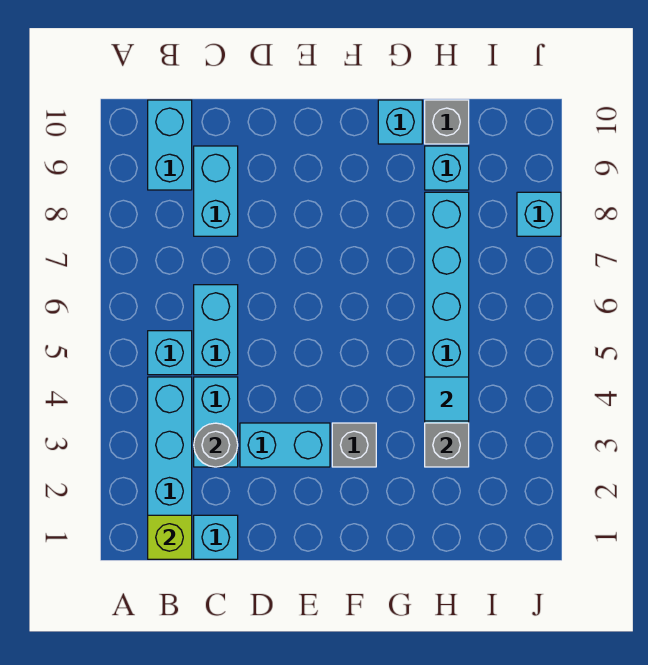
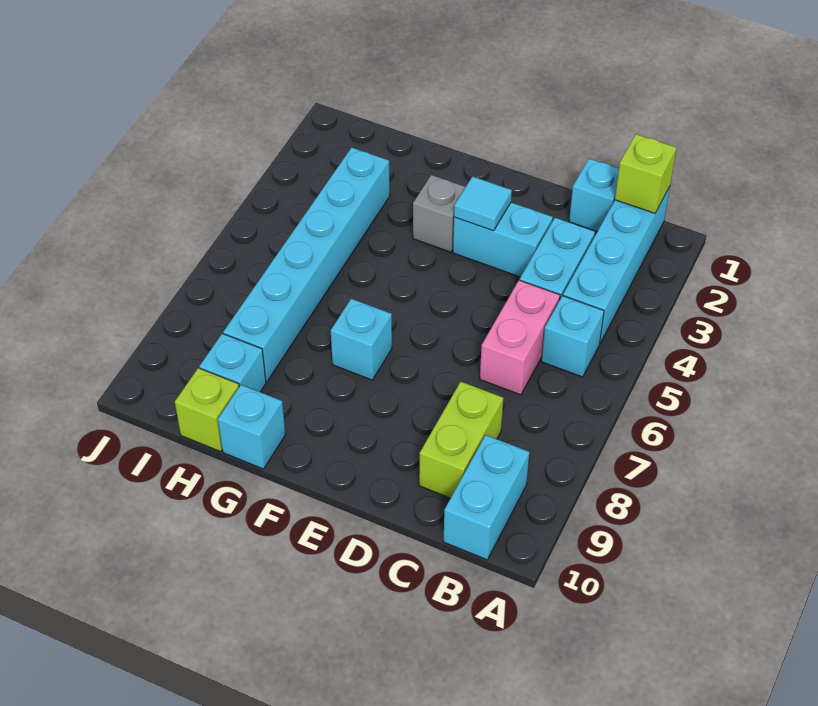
grey 1x1 round brick [194,423,238,467] -> none
cyan 1x2 brick [194,285,238,375] -> pink 1x2 brick [480,280,560,395]
cyan 1x2 brick [194,146,238,236] -> lime 1x2 brick [419,382,503,498]
grey 1x1 brick [425,423,469,467] -> none
cyan 1x1 tile [425,377,469,421] -> cyan 1x1 tile moved to [454,176,512,231]
grey 1x1 brick [425,100,469,144] -> lime 1x1 brick [175,368,239,452]
cyan 1x1 brick [517,192,561,236] -> cyan 1x1 brick moved to [331,299,392,380]

